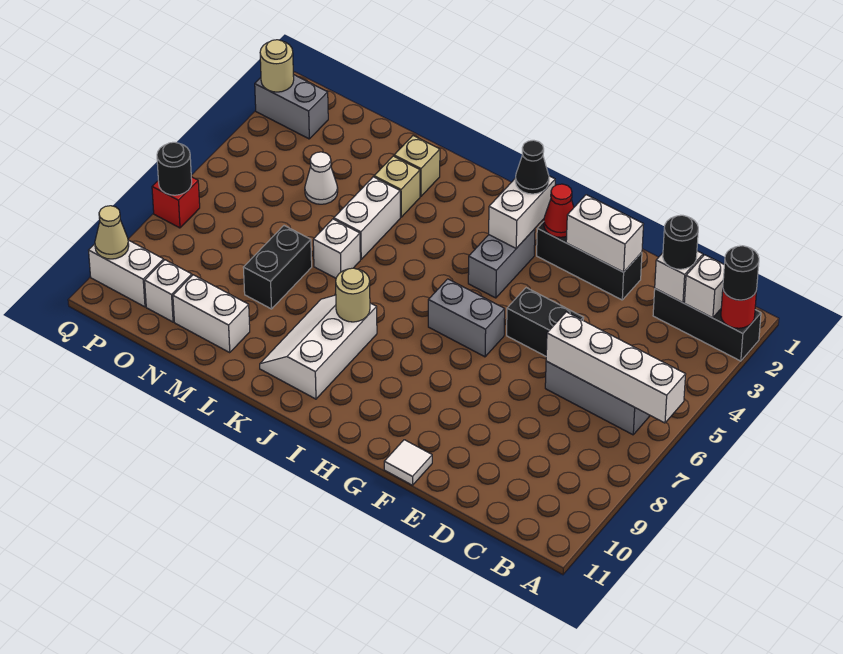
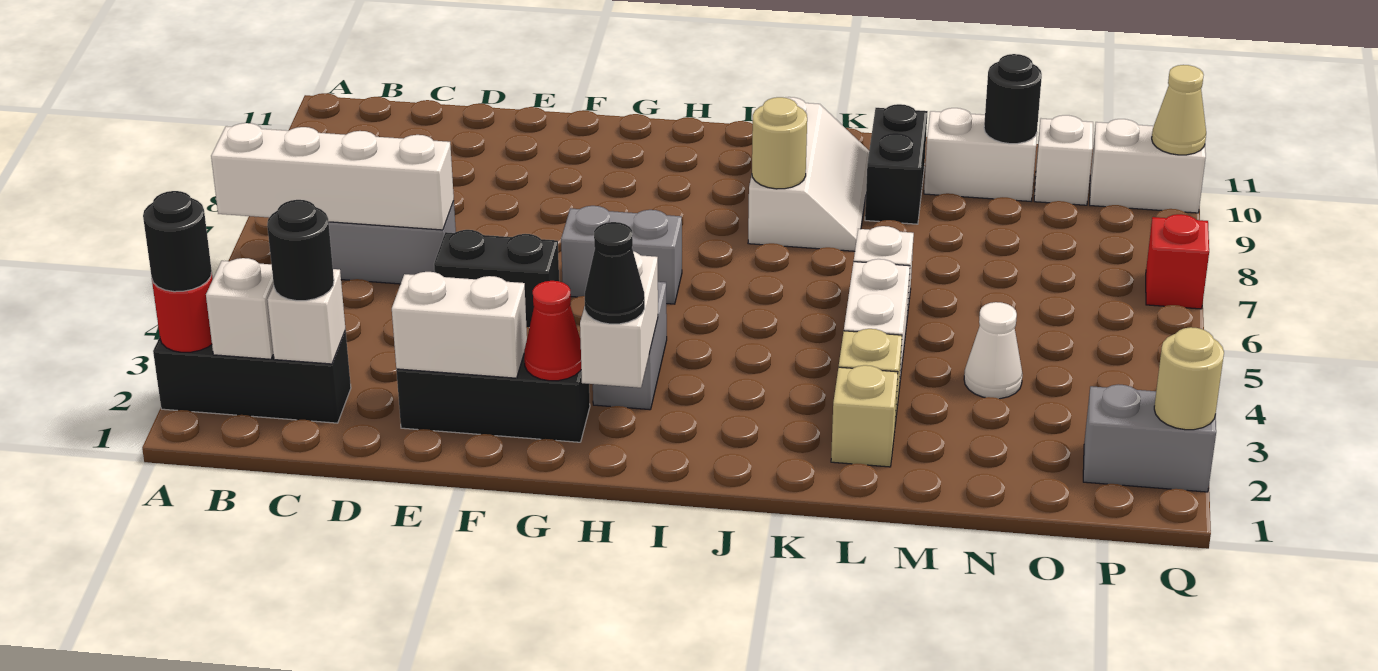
white 1x1 tile [384,440,432,485] -> none
black 1x2 brick [243,226,312,309] -> black 1x2 brick moved to [865,104,928,224]
black 1x1 round brick [157,142,192,195] -> black 1x1 round brick moved to [984,54,1042,144]

